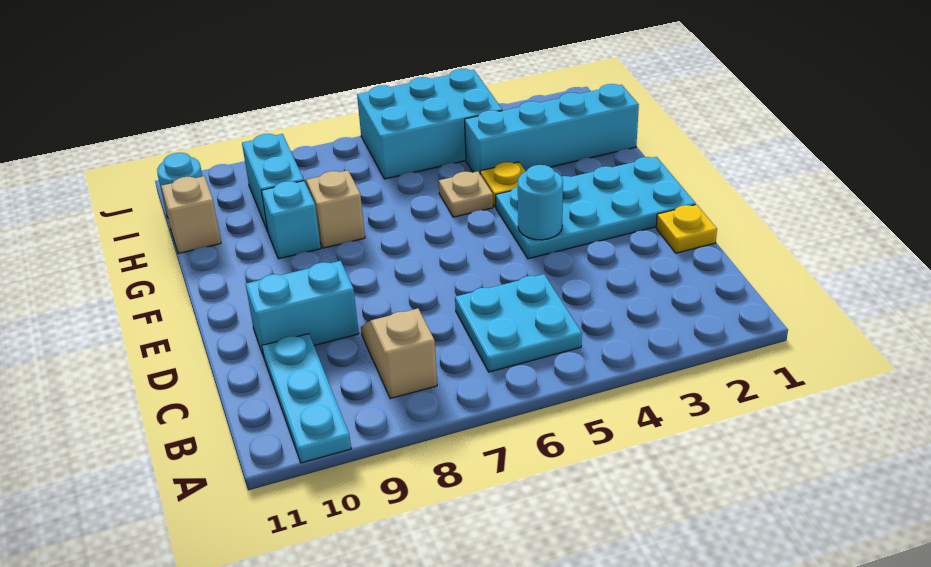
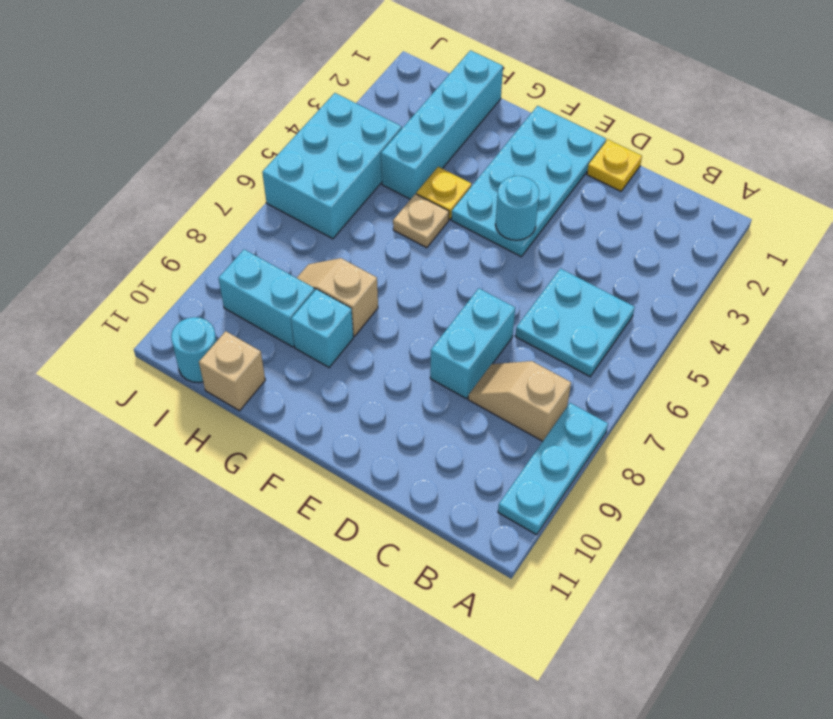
cyan 1x3 plate [262,334,351,463] -> cyan 1x3 plate turned to [498,403,608,535]
cyan 1x2 brick [246,261,359,357] -> cyan 1x2 brick moved to [430,288,515,399]

